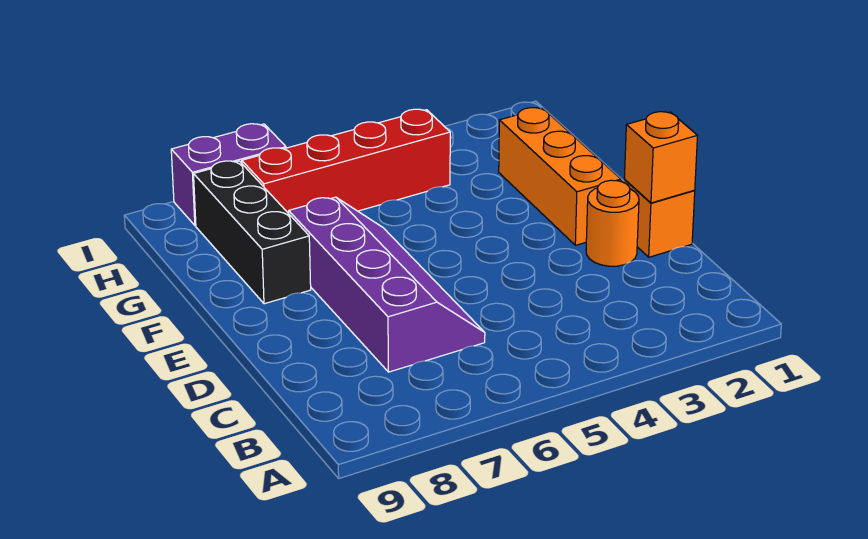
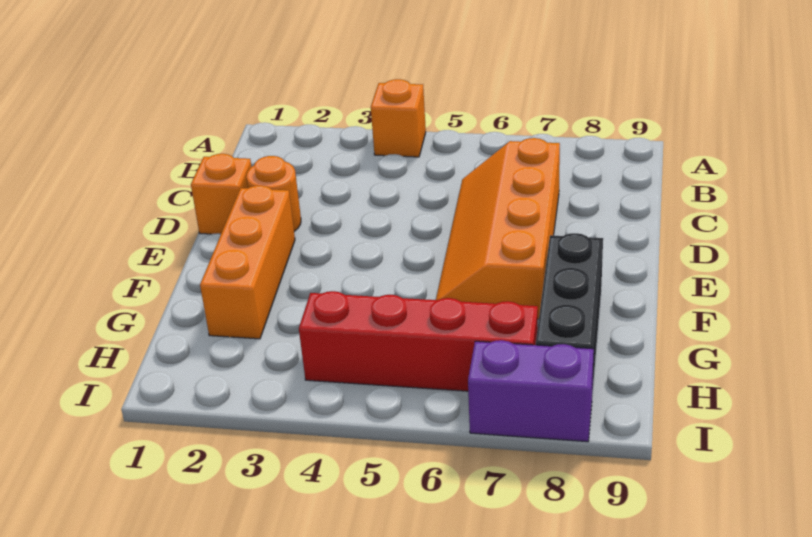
purple 2x4 slope [289,197,485,372] -> orange 2x4 slope [436,138,560,319]
orange 1x1 brick [624,112,698,203] -> orange 1x1 brick moved to [371,79,426,157]

